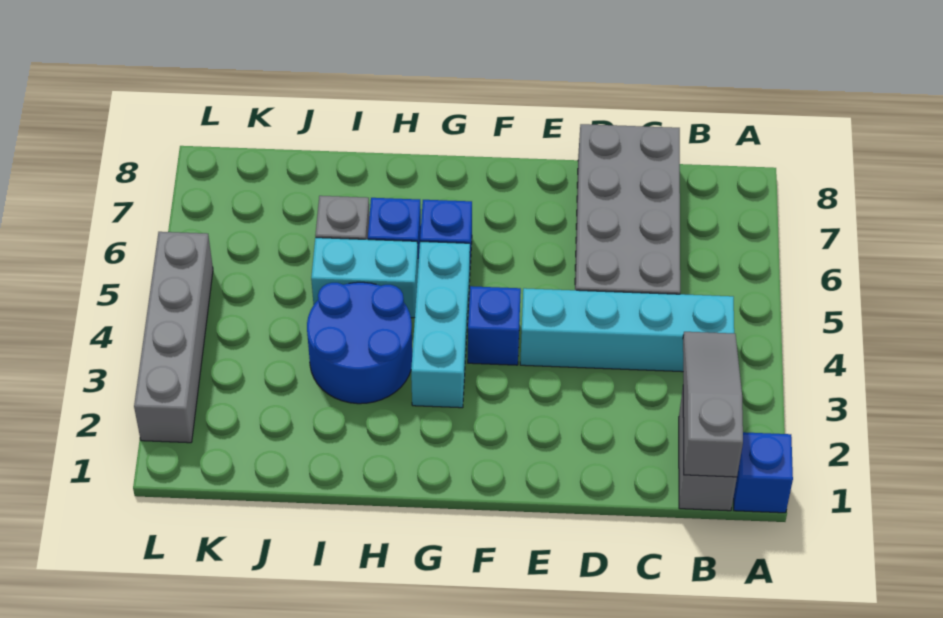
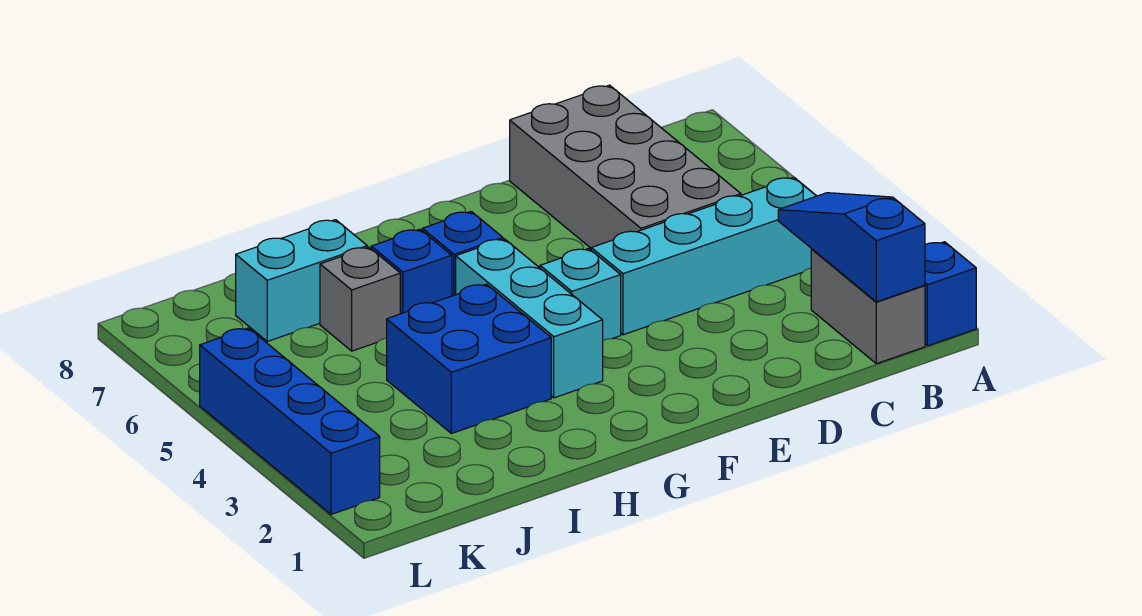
grey 1x3 slope [683,332,743,477] -> blue 1x3 slope [778,193,925,302]
blue 1x1 brick [468,286,521,365] -> cyan 1x1 brick [540,249,621,340]
blue 2x2 round brick [307,282,412,404] -> blue 2x2 brick [387,284,551,434]
cyan 1x2 brick [311,238,418,318] -> cyan 1x2 brick moved to [236,220,367,341]
grey 1x4 brick [134,232,213,443] -> blue 1x4 brick [200,328,380,514]

